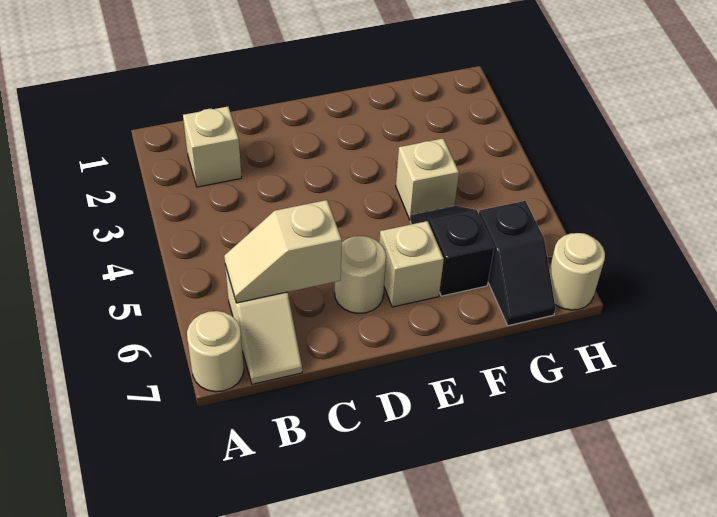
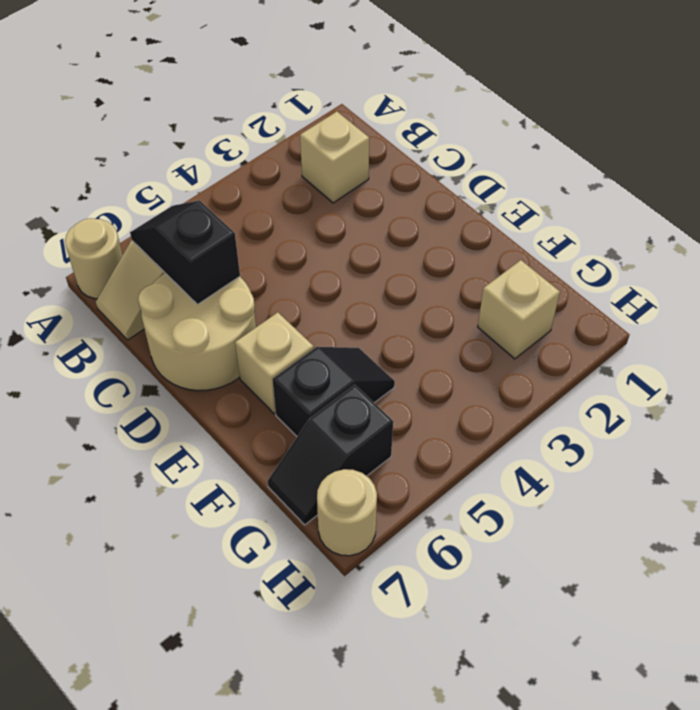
tan 1x2 slope [224,200,342,303] -> black 1x2 slope [130,200,240,305]
tan 1x1 round brick [335,236,386,314] -> tan 2x2 round brick [138,273,256,391]
tan 1x1 brick [396,138,459,220] -> tan 1x1 brick moved to [478,260,560,359]

